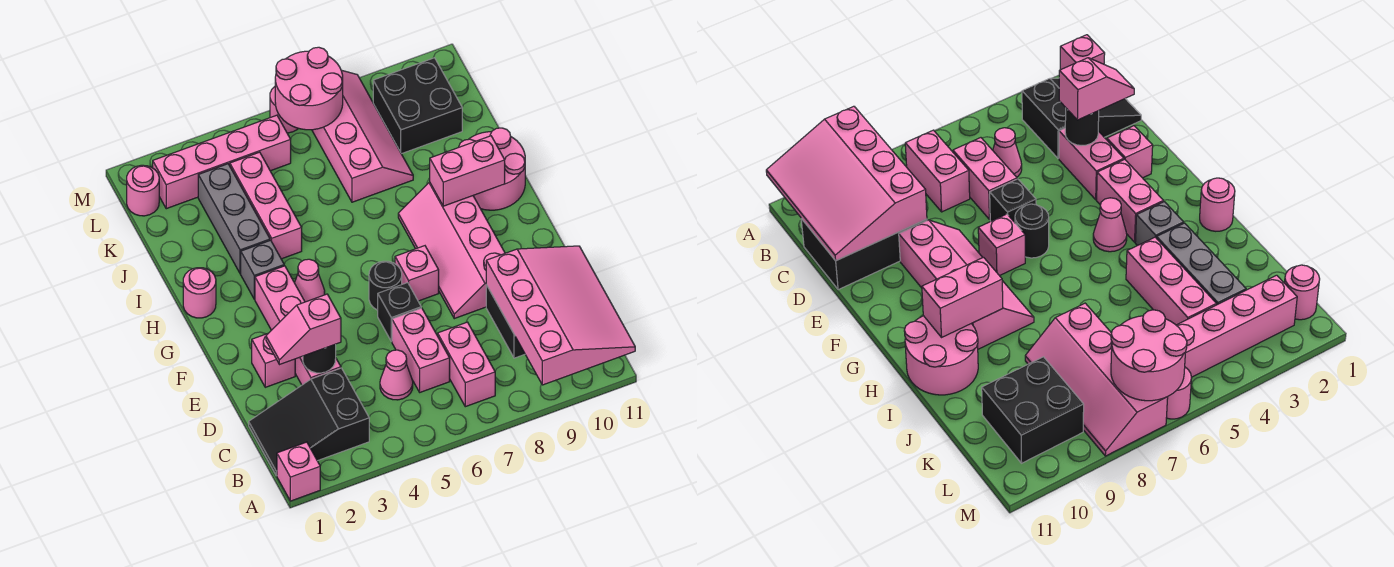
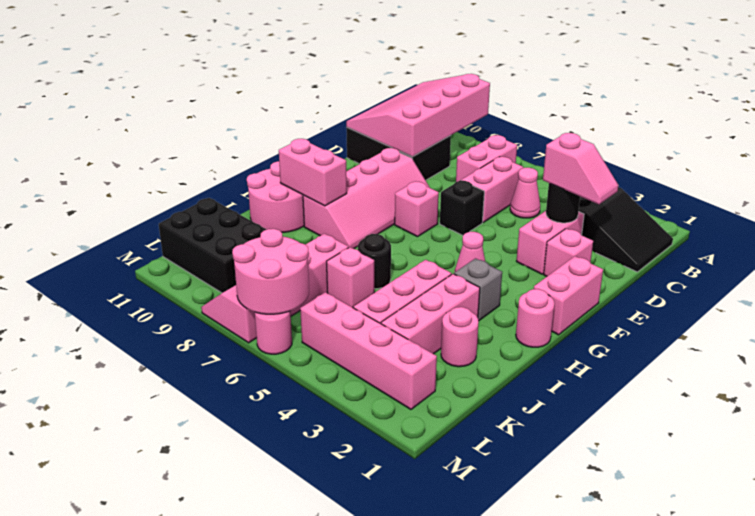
pink 1x1 brick [277,442,320,501] -> pink 1x1 brick moved to [327,247,374,308]
pink 1x2 brick [255,266,305,330] -> pink 1x2 brick moved to [534,256,603,335]
black 1x1 round brick [369,261,402,310] -> black 1x1 round brick moved to [358,234,391,289]
grey 1x3 brick [198,164,270,274] -> pink 1x3 brick [381,274,480,354]
black 2x2 brick [373,58,462,154] -> black 2x3 brick [159,198,266,293]
pink 1x1 round brick [127,165,159,216] -> pink 1x1 round brick moved to [441,307,479,367]

